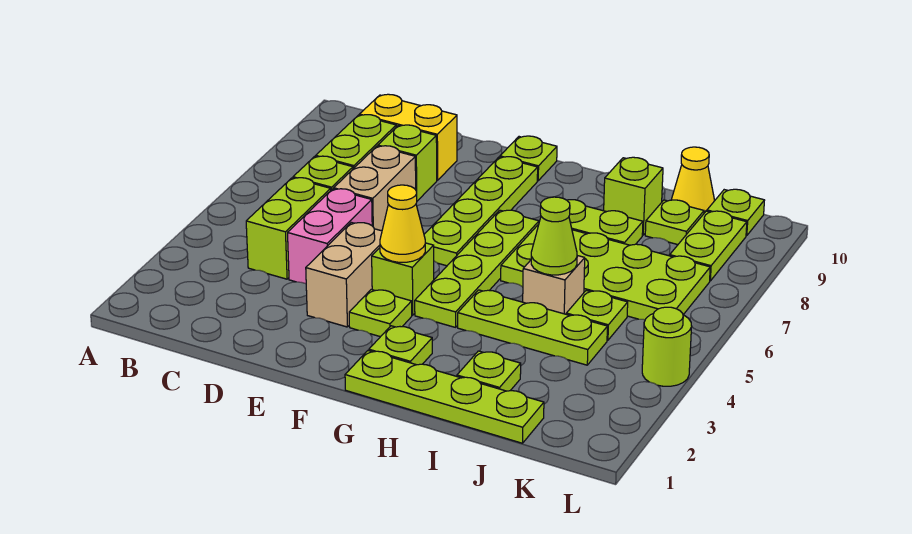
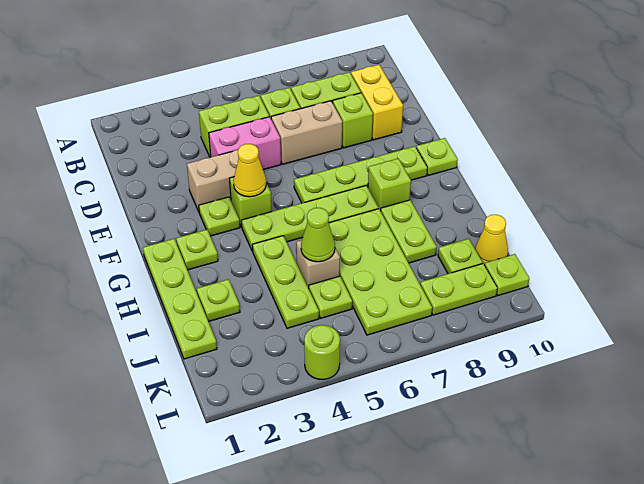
lime 1x1 brick [604,157,663,235] -> lime 1x1 brick moved to [368,158,411,211]

